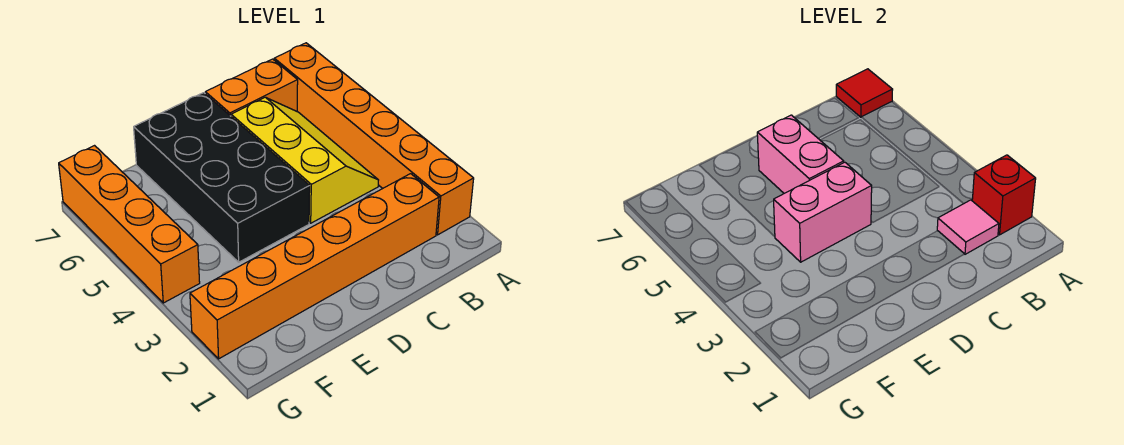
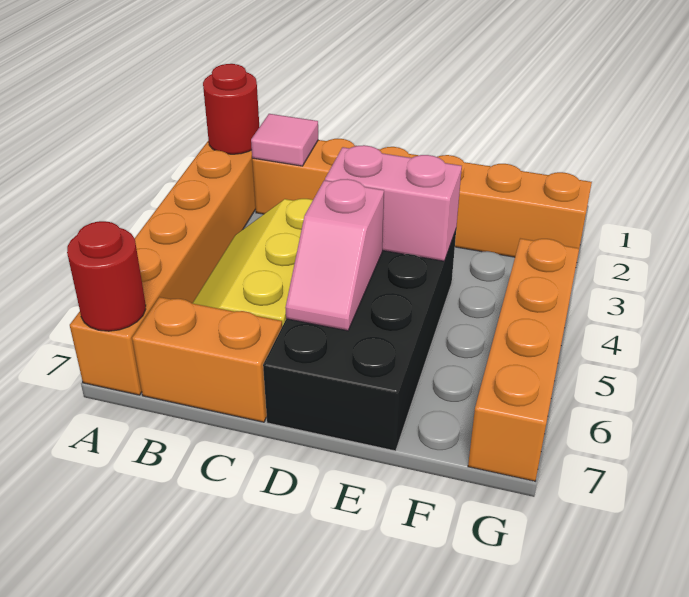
red 1x1 brick [972,155,1036,235] -> red 1x1 round brick [203,64,259,154]
red 1x1 tile [836,69,893,117] -> red 1x1 round brick [67,221,146,331]
pink 1x2 brick [757,115,844,193] -> pink 1x2 slope [285,179,384,331]

